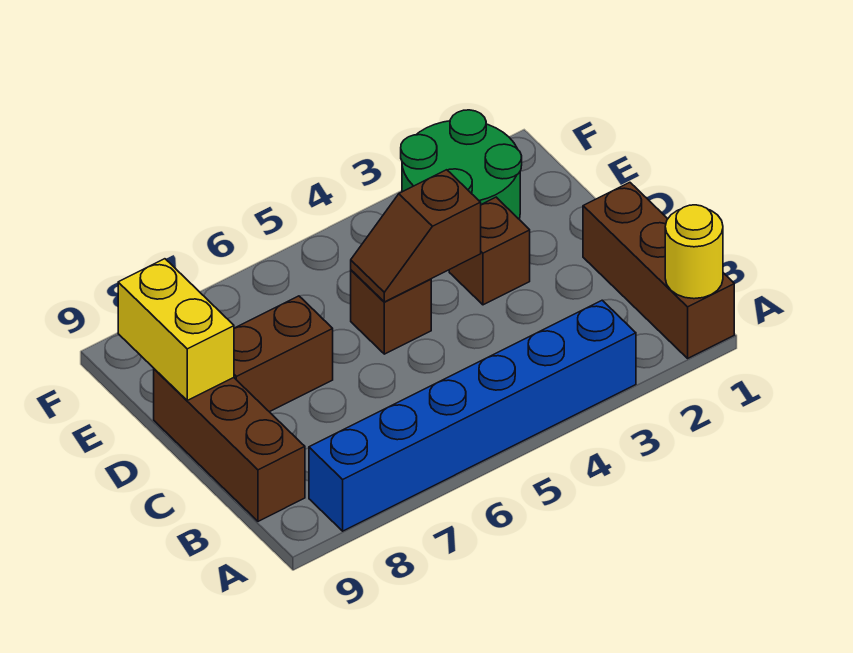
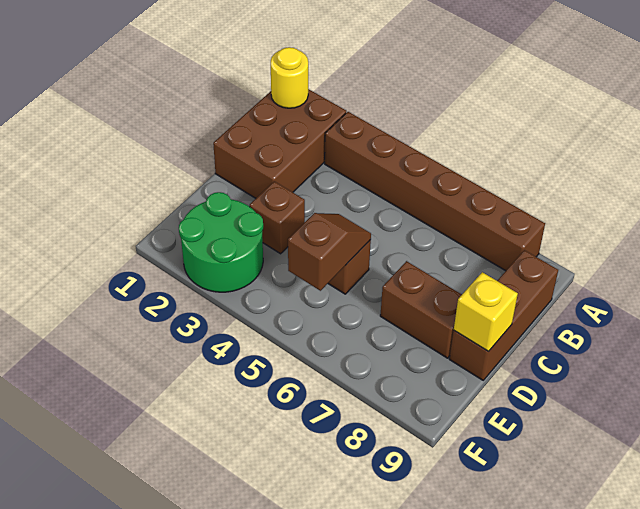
brown 1x3 brick [583,182,734,358] -> brown 2x3 brick [213,89,346,198]
blue 1x6 brick [309,300,636,531] -> brown 1x6 brick [325,112,545,271]
brown 1x2 slope [351,170,481,302] -> brown 1x2 slope turned to [288,213,371,291]
yellow 1x2 brick [118,259,234,400] -> yellow 1x1 brick [454,272,518,352]

